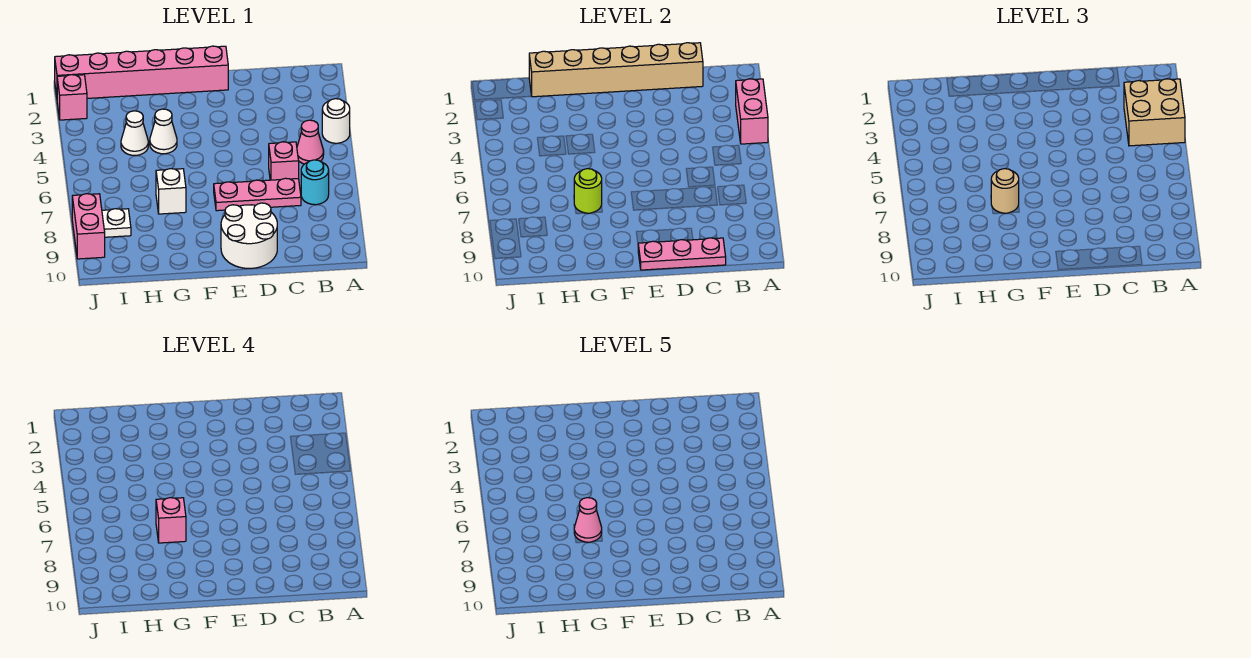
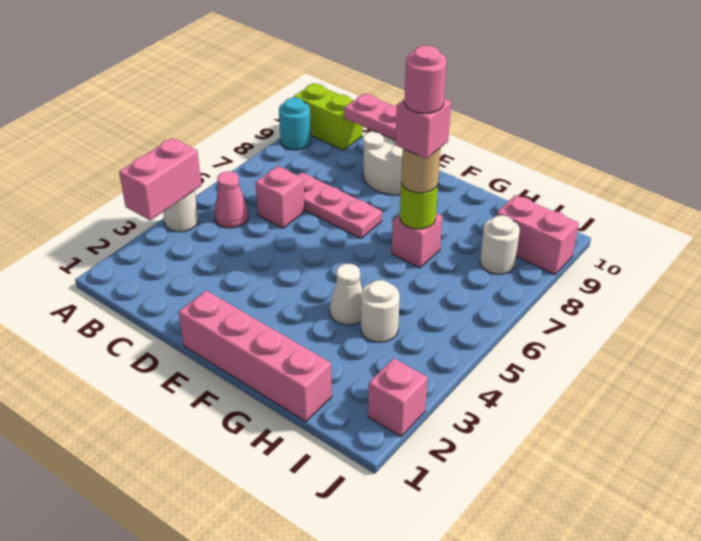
tan 2x2 brick [1124,79,1185,146] -> none
none -> lime 1x2 brick [294,83,362,150]
cyan 1x1 round brick [301,160,329,205] -> cyan 1x1 round brick moved to [279,98,311,150]
tan 1x6 brick [529,43,703,97] -> none
pink 1x6 brick [55,46,228,98] -> pink 1x4 brick [179,291,332,421]
white 1x1 brick [156,169,186,214] -> pink 1x1 brick [392,213,443,268]
pink 1x1 cone [574,498,602,542] -> pink 1x1 round brick [405,45,447,114]
white 1x1 cone [121,111,148,155] -> white 1x1 round brick [361,280,400,342]
white 1x1 plate [102,209,131,237] -> white 1x1 round brick [480,215,520,274]
pink 1x2 brick [72,194,105,259] -> pink 1x2 brick turned to [497,195,579,275]

